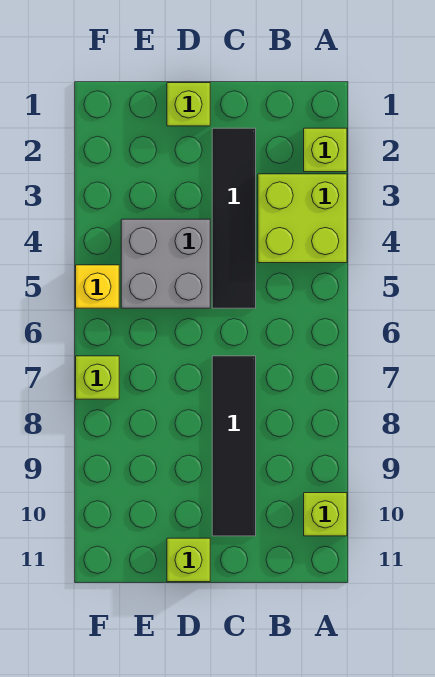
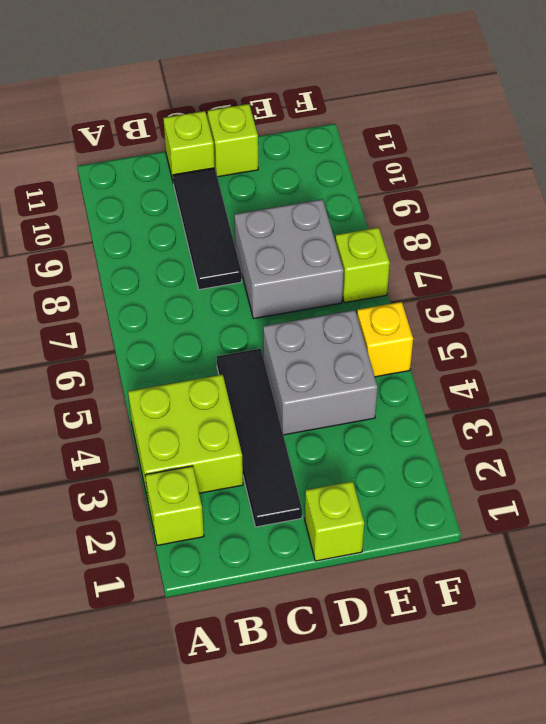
lime 1x1 brick [304,493,347,536] -> lime 1x1 brick moved to [163,111,215,184]
black 1x4 tile [212,356,256,536] -> black 1x3 tile [173,168,242,290]
none -> grey 2x2 brick [234,199,344,319]

